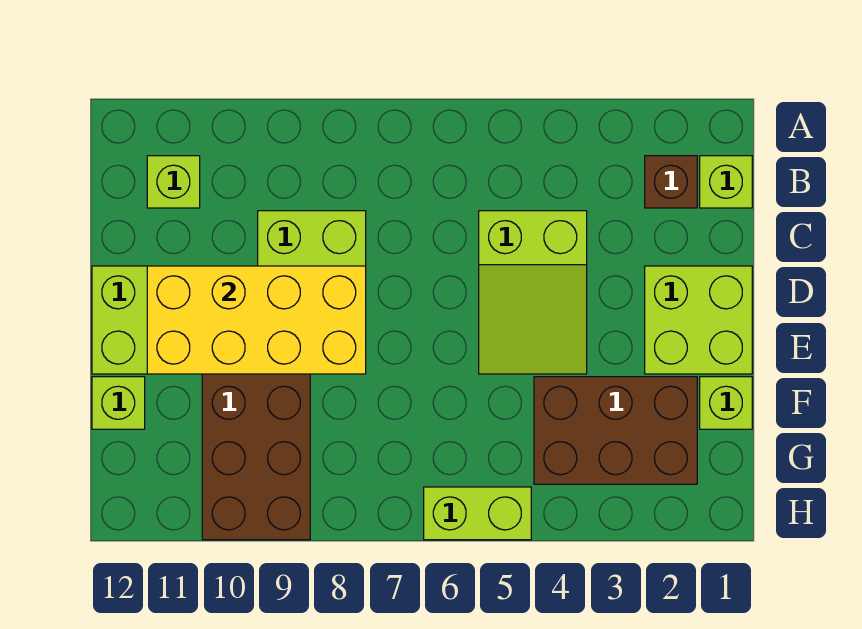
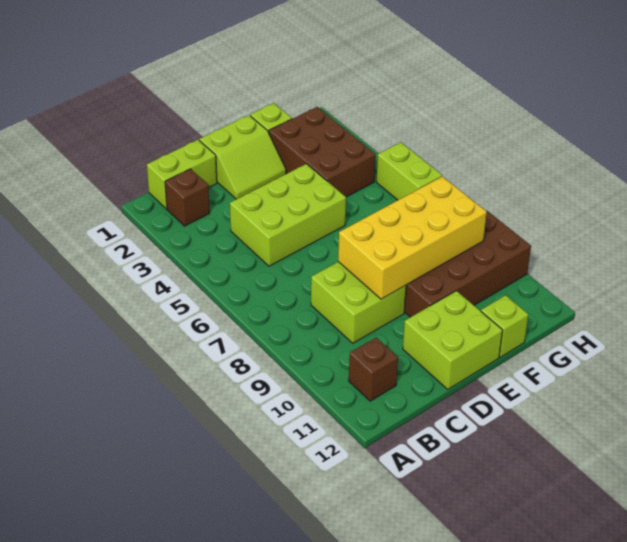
lime 1x1 brick [700,156,752,208] -> lime 1x2 brick [147,140,217,209]
lime 1x1 brick [147,156,200,208] -> brown 1x1 brick [349,338,398,401]
lime 2x3 slope [479,211,587,374] -> lime 2x3 brick [230,164,346,266]
lime 2x2 brick [645,266,752,374] -> lime 2x2 slope [199,115,286,199]
yellow 2x4 brick [147,266,366,374] -> yellow 2x4 brick turned to [338,177,487,299]

